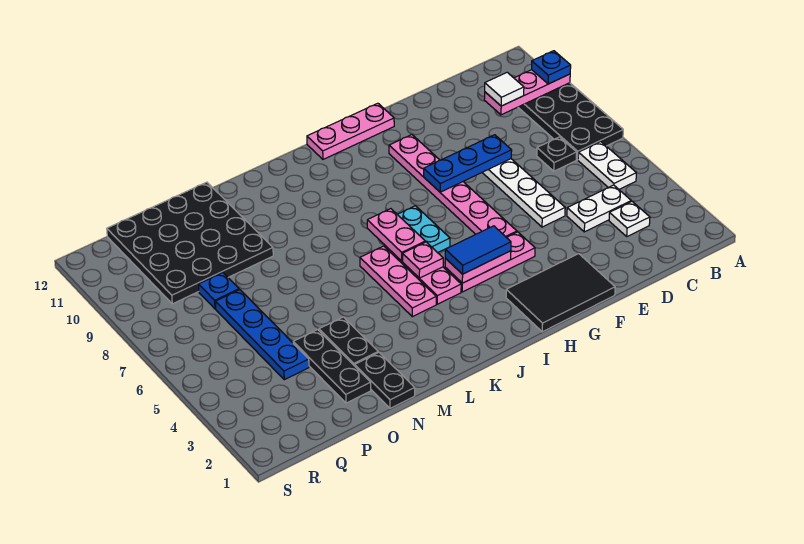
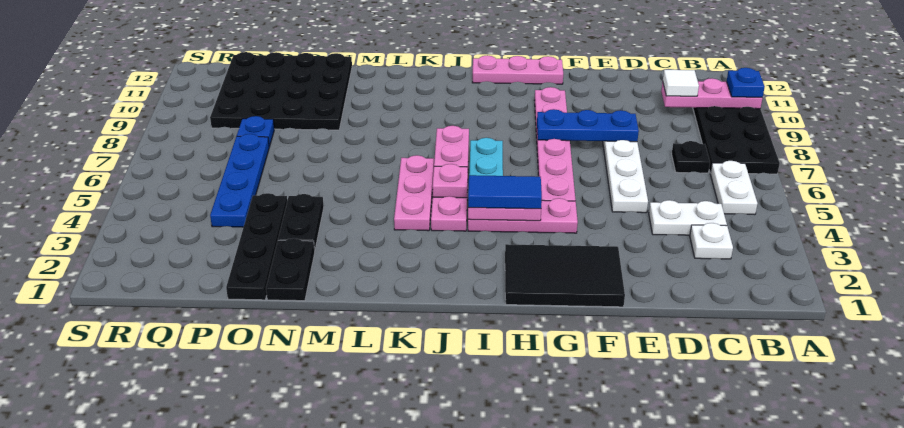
black 1x3 plate [293,330,371,403] -> black 1x4 plate [226,193,287,300]

